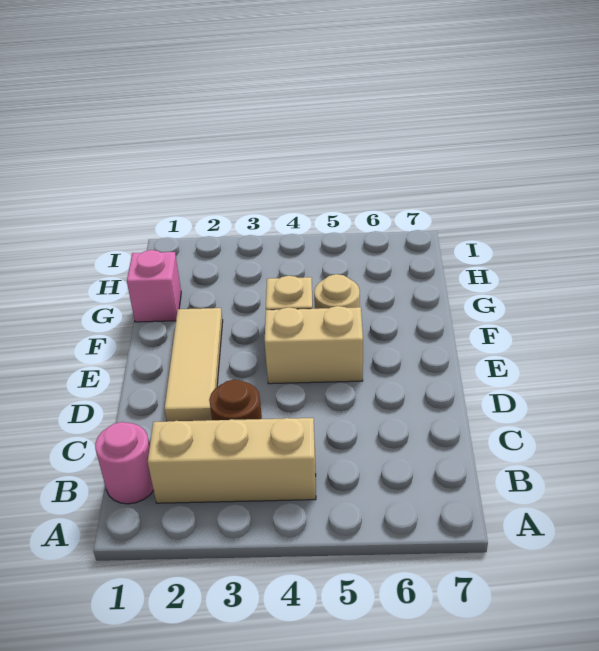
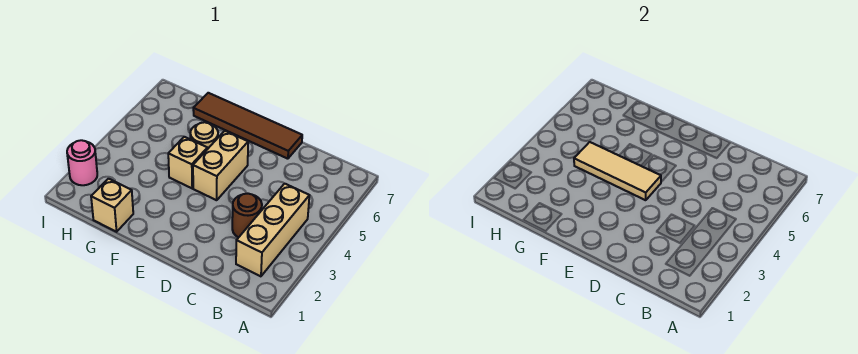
pink 1x1 round brick [95,422,154,504] -> pink 1x1 round brick moved to [67,140,97,185]
tan 1x3 tile [164,308,223,421] -> tan 1x3 tile moved to [574,142,661,200]
none -> brown 1x4 tile [193,93,302,159]
pink 1x1 brick [127,250,181,322] -> tan 1x1 brick [91,179,133,232]

